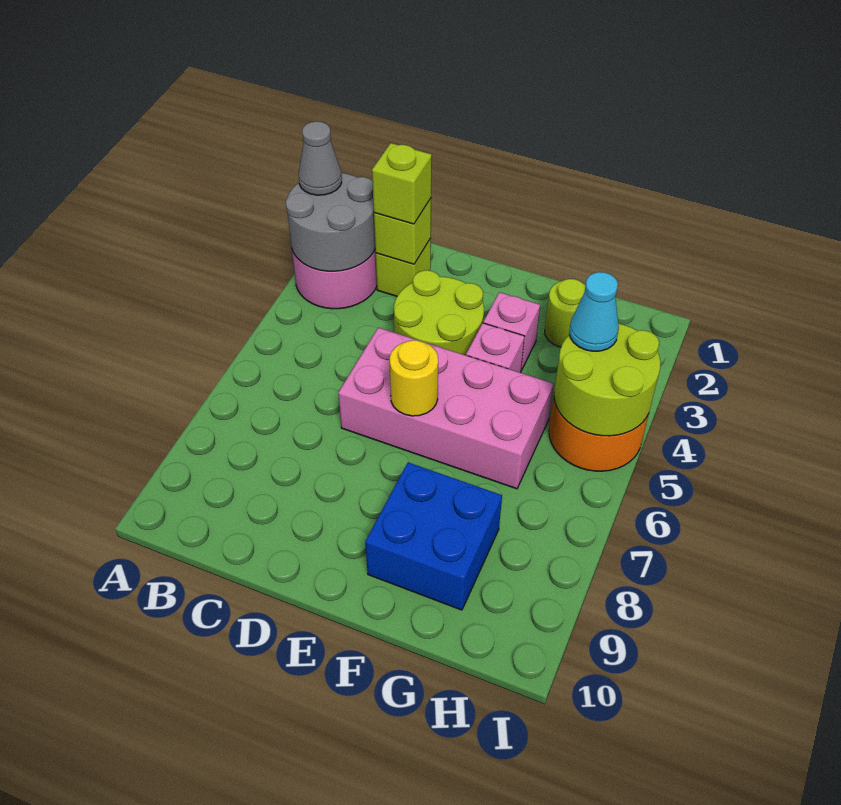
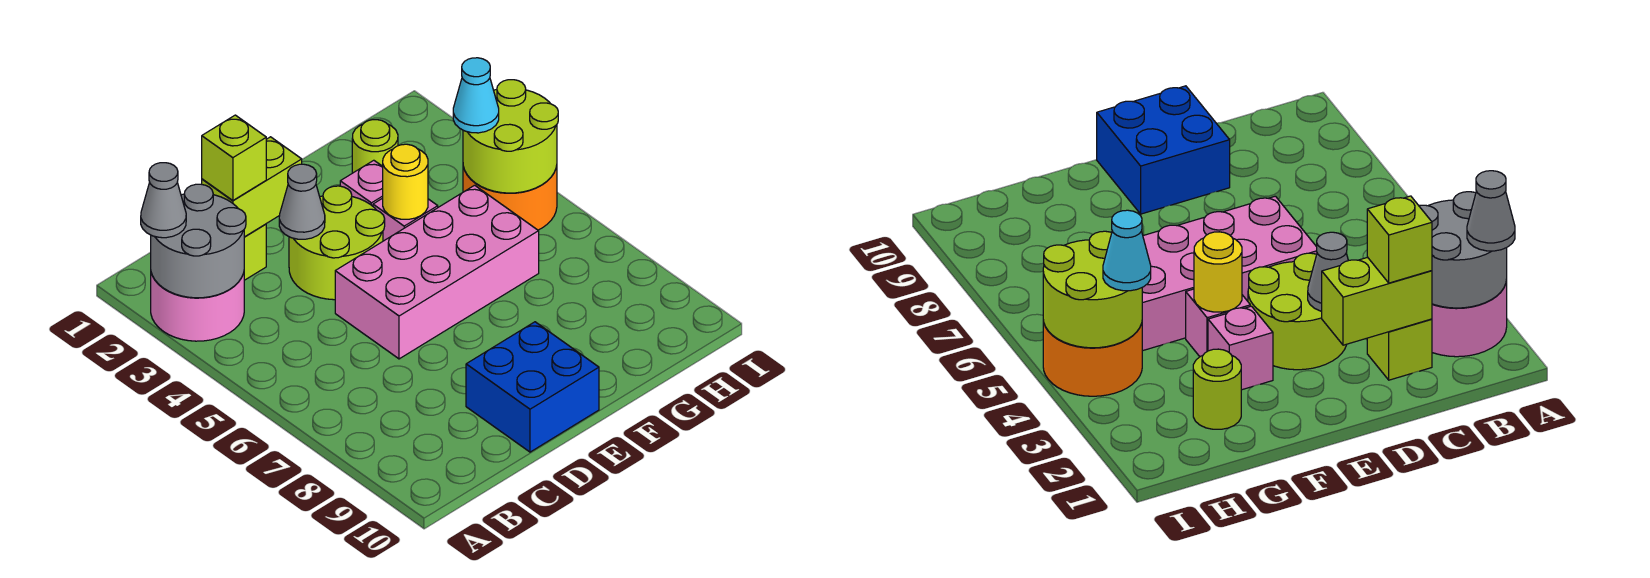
lime 1x1 brick [374,198,431,264] -> lime 1x2 brick [202,137,302,237]
none -> grey 1x1 cone [279,164,325,239]
yellow 1x1 round brick [390,340,438,416] -> yellow 1x1 round brick moved to [383,144,428,219]
blue 2x2 brick [365,463,502,610] -> blue 2x2 brick moved to [466,322,599,452]

